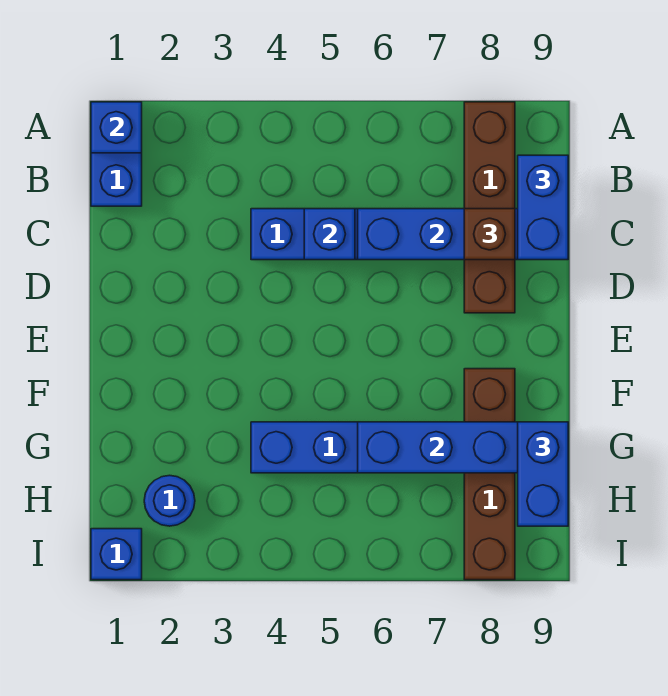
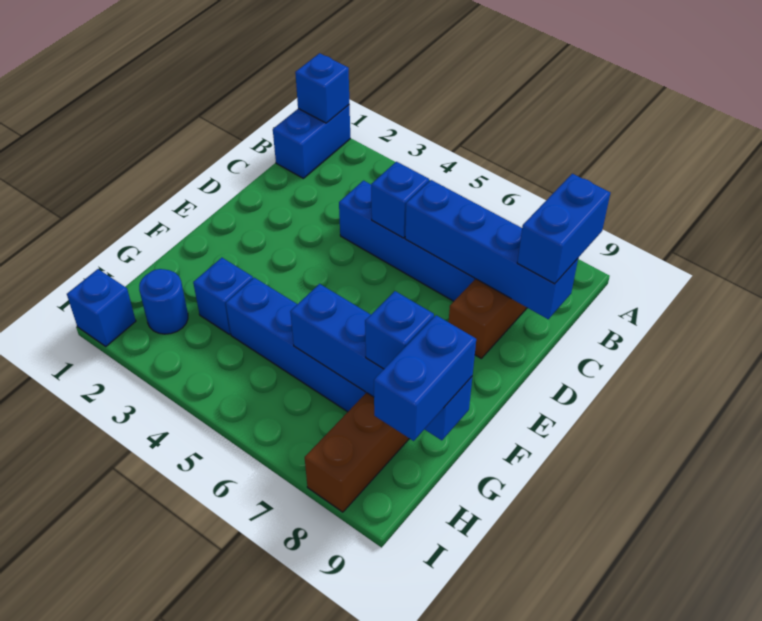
brown 1x1 brick [464,209,515,260] -> none
none -> blue 1x1 brick [193,258,253,334]
none -> blue 1x1 brick [365,291,434,369]

